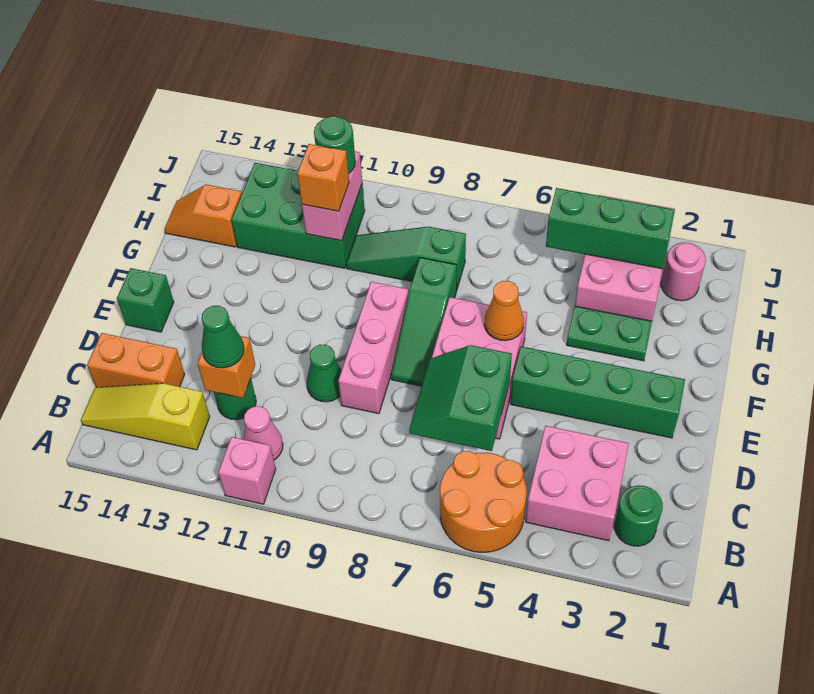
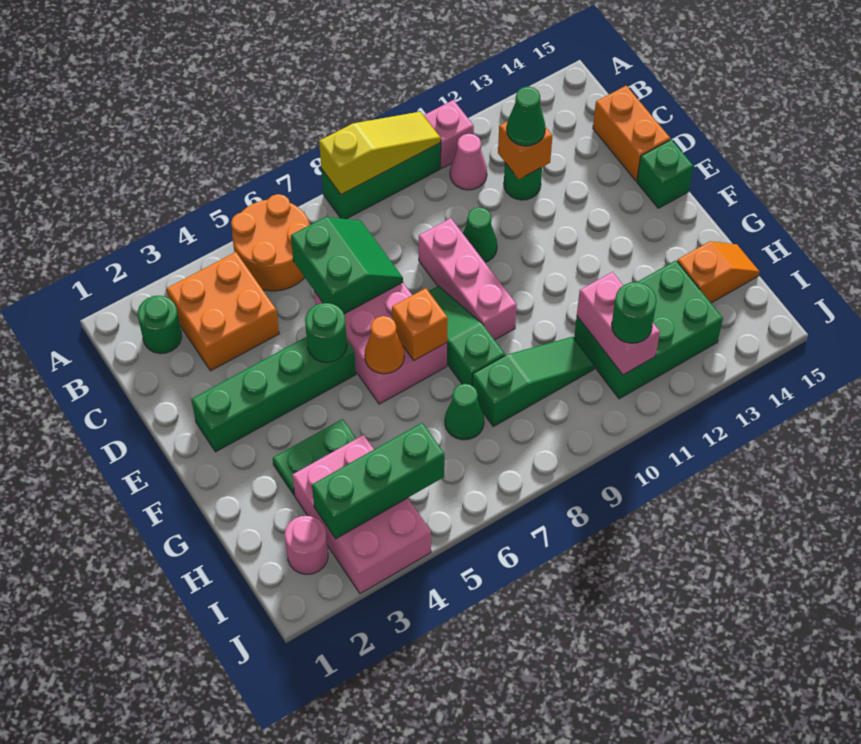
none -> green 1x3 brick [321,143,441,219]
pink 2x2 brick [526,426,629,541] -> orange 2x2 brick [167,252,279,371]
yellow 1x3 slope [81,383,210,450] -> yellow 1x3 slope moved to [319,112,441,195]
orange 1x2 brick [87,333,185,387] -> orange 1x2 brick turned to [593,86,670,181]
none -> green 1x1 round brick [305,303,347,362]
none -> green 1x1 cone [445,384,484,440]
orange 1x1 brick [297,144,349,211] -> orange 1x1 brick moved to [392,288,448,360]

